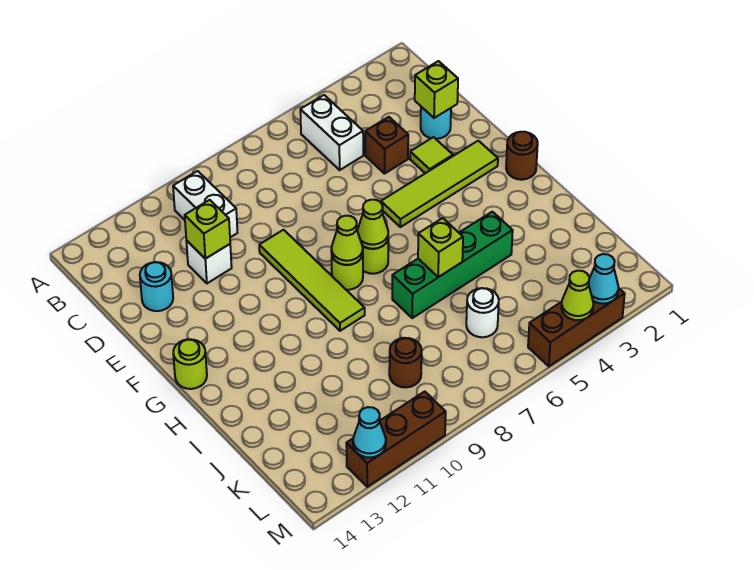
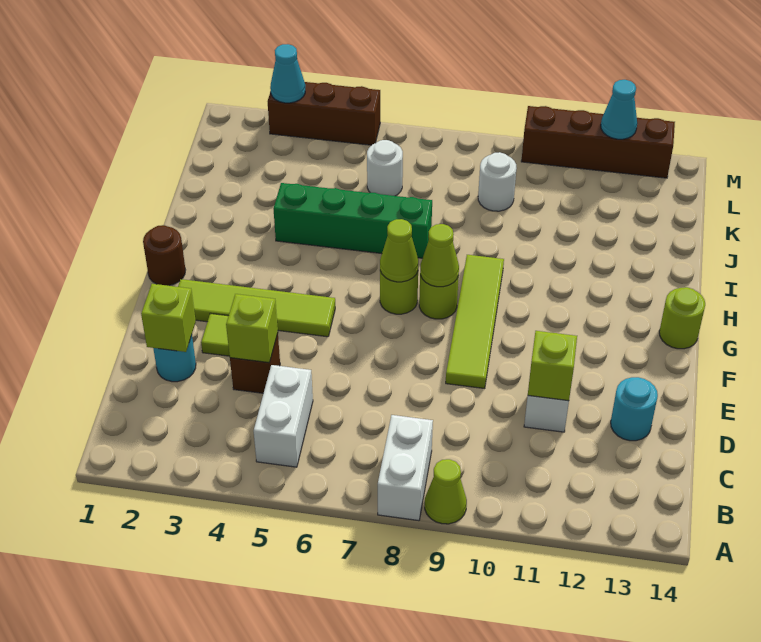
white 1x2 brick [173,171,237,237] -> white 1x2 brick moved to [378,415,433,521]
lime 1x1 brick [418,218,463,277] -> lime 1x1 brick moved to [226,294,278,363]
brown 1x1 round brick [389,338,422,387] -> white 1x1 round brick [478,152,516,211]
lime 1x1 cone [561,271,593,320] -> lime 1x1 cone moved to [425,459,467,524]
brown 1x3 brick [346,392,446,487] -> brown 1x4 brick [521,106,675,178]

